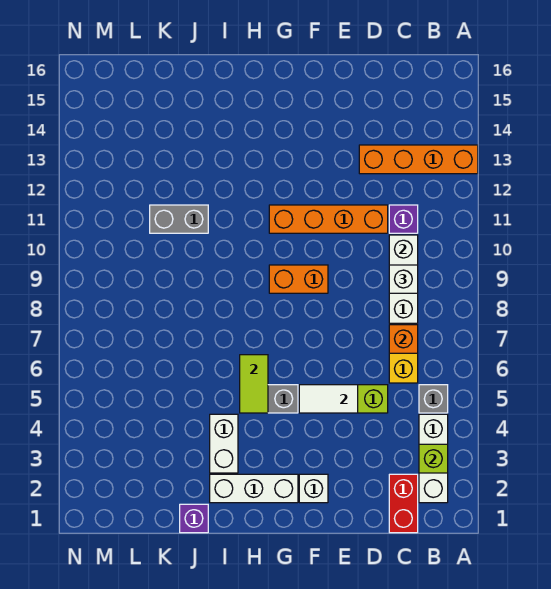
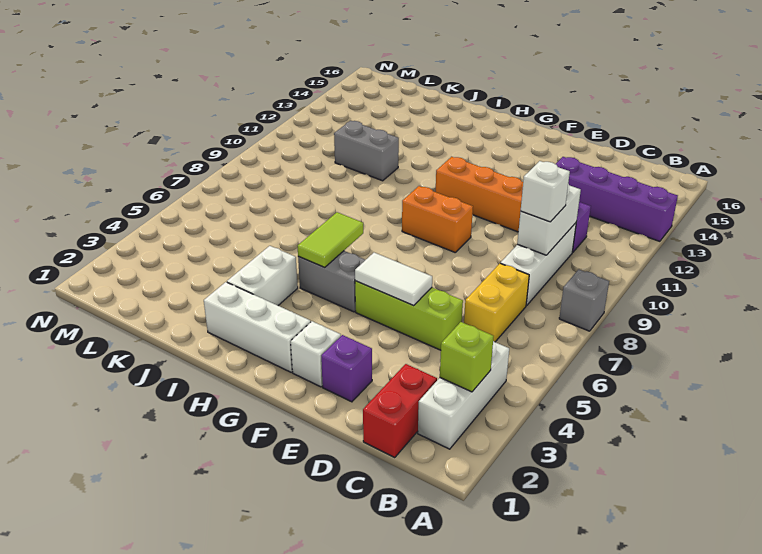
orange 1x4 brick [359,145,478,174] -> purple 1x4 brick [556,157,678,241]
grey 1x1 brick [419,385,448,413] -> grey 1x1 brick moved to [559,269,609,331]
orange 1x1 brick [389,325,418,353] -> none
purple 1x1 brick [180,504,208,533] -> purple 1x1 brick moved to [321,335,372,402]

